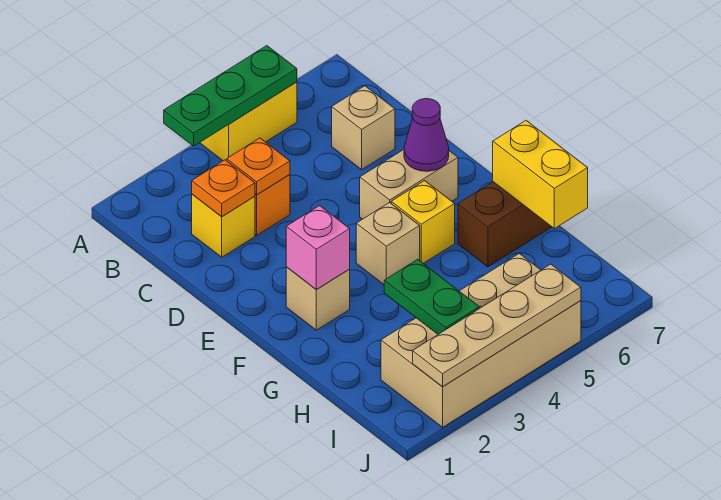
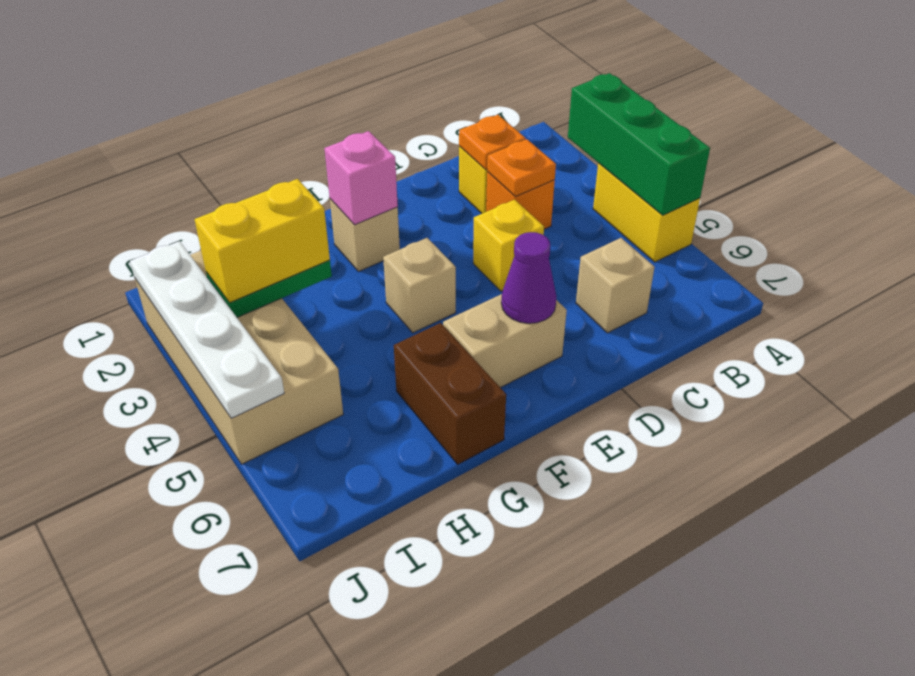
green 1x3 plate [164,46,297,146] -> green 1x3 brick [568,73,710,215]
tan 1x2 brick [360,150,458,219] -> tan 1x2 brick turned to [443,294,567,388]
yellow 1x1 brick [391,181,455,263] -> yellow 1x1 brick moved to [473,200,544,291]
yellow 1x2 brick [493,121,588,229] -> yellow 1x2 brick moved to [195,179,330,303]
tan 1x4 plate [413,264,581,387] -> white 1x4 plate [130,241,284,418]

